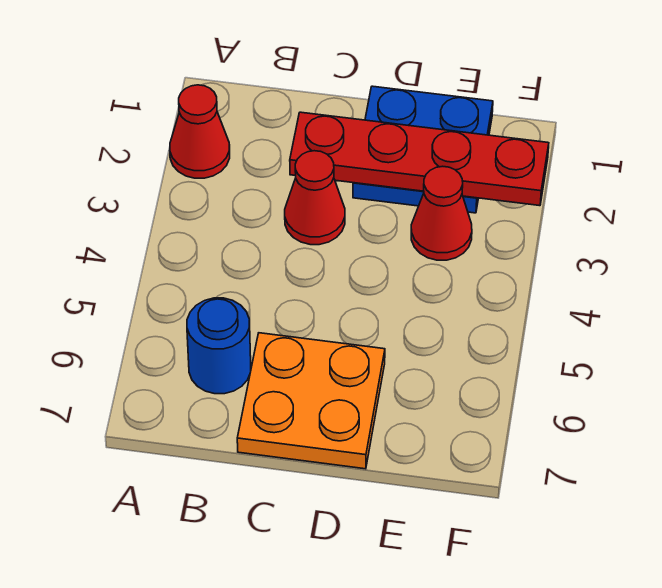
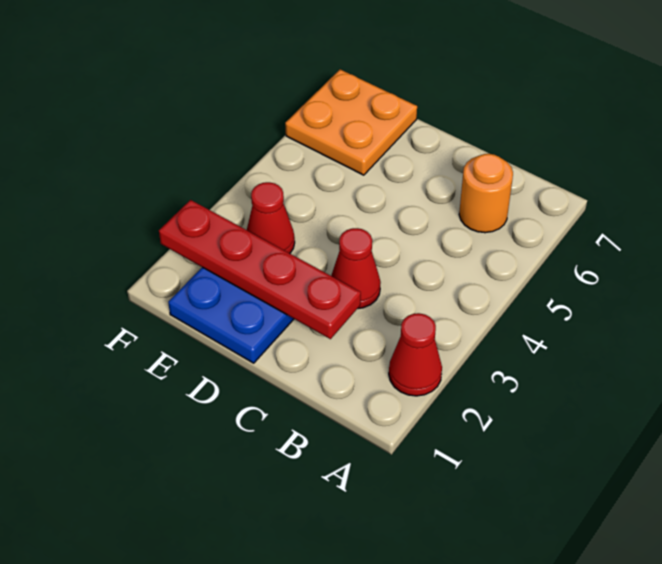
blue 1x1 round brick [187,298,251,394] -> orange 1x1 round brick [459,154,513,233]
orange 2x2 plate [237,333,385,469] -> orange 2x2 plate moved to [285,69,417,175]

